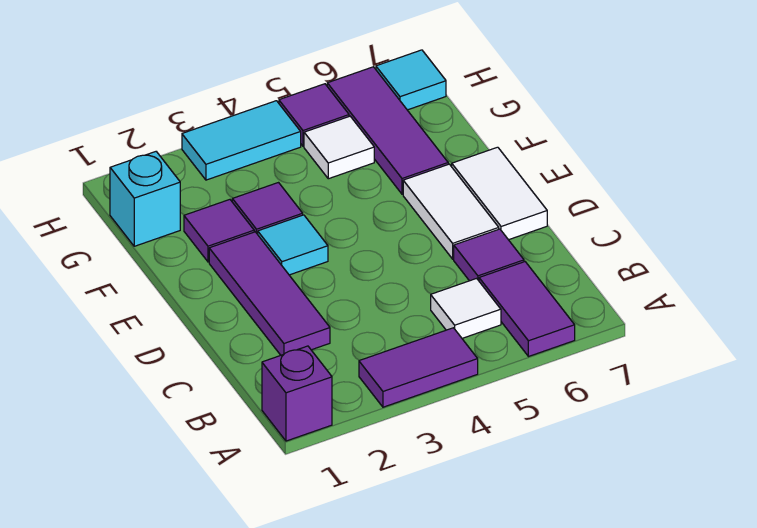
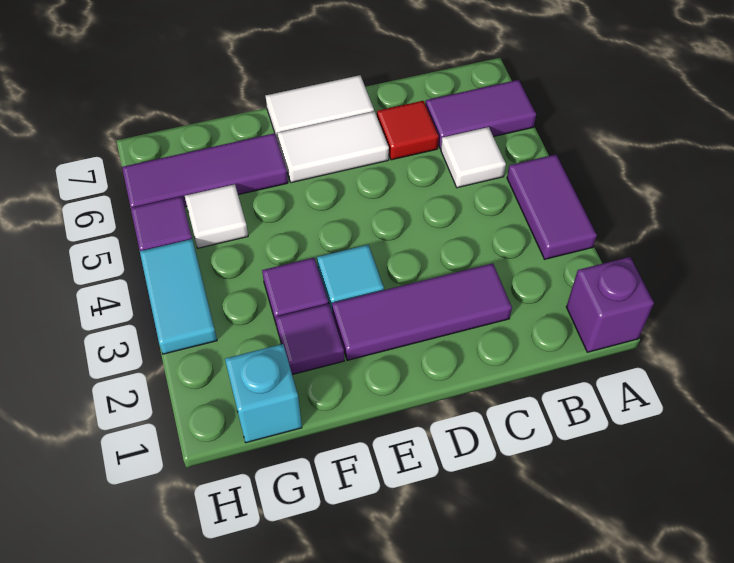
purple 1x1 tile [454,229,524,281] -> red 1x1 tile [377,101,439,160]
cyan 1x1 tile [376,50,446,110] -> none

